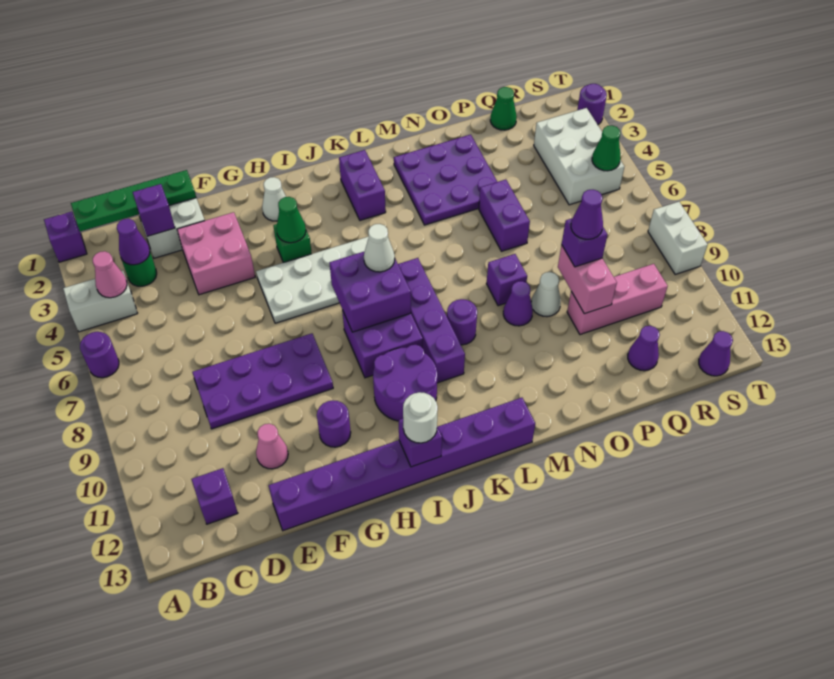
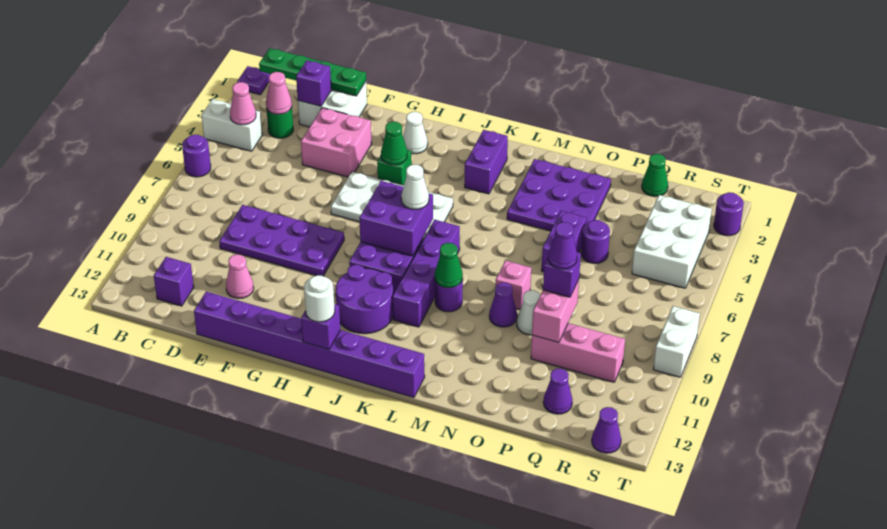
purple 1x1 brick [44,212,87,262] -> purple 1x1 plate [237,66,270,95]
purple 1x1 cone [117,219,150,265] -> pink 1x1 cone [266,72,292,114]
purple 1x1 round brick [317,400,351,447] -> purple 1x1 round brick moved to [581,220,610,263]
purple 1x1 brick [486,254,527,306] -> pink 1x1 brick [496,261,531,310]
green 1x1 cone [592,125,620,171] -> green 1x1 cone moved to [435,243,463,288]

